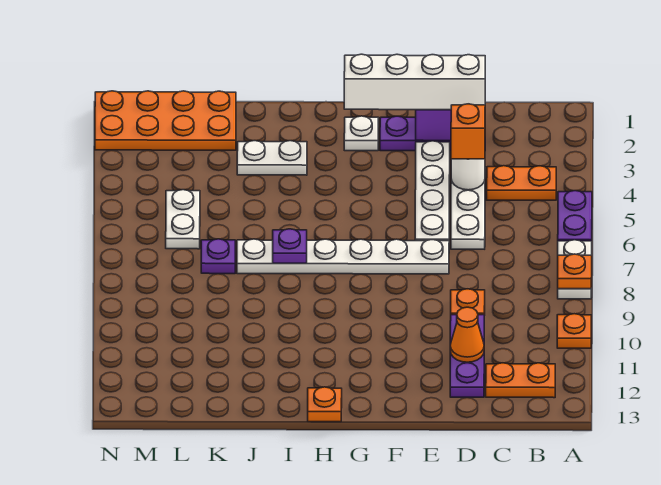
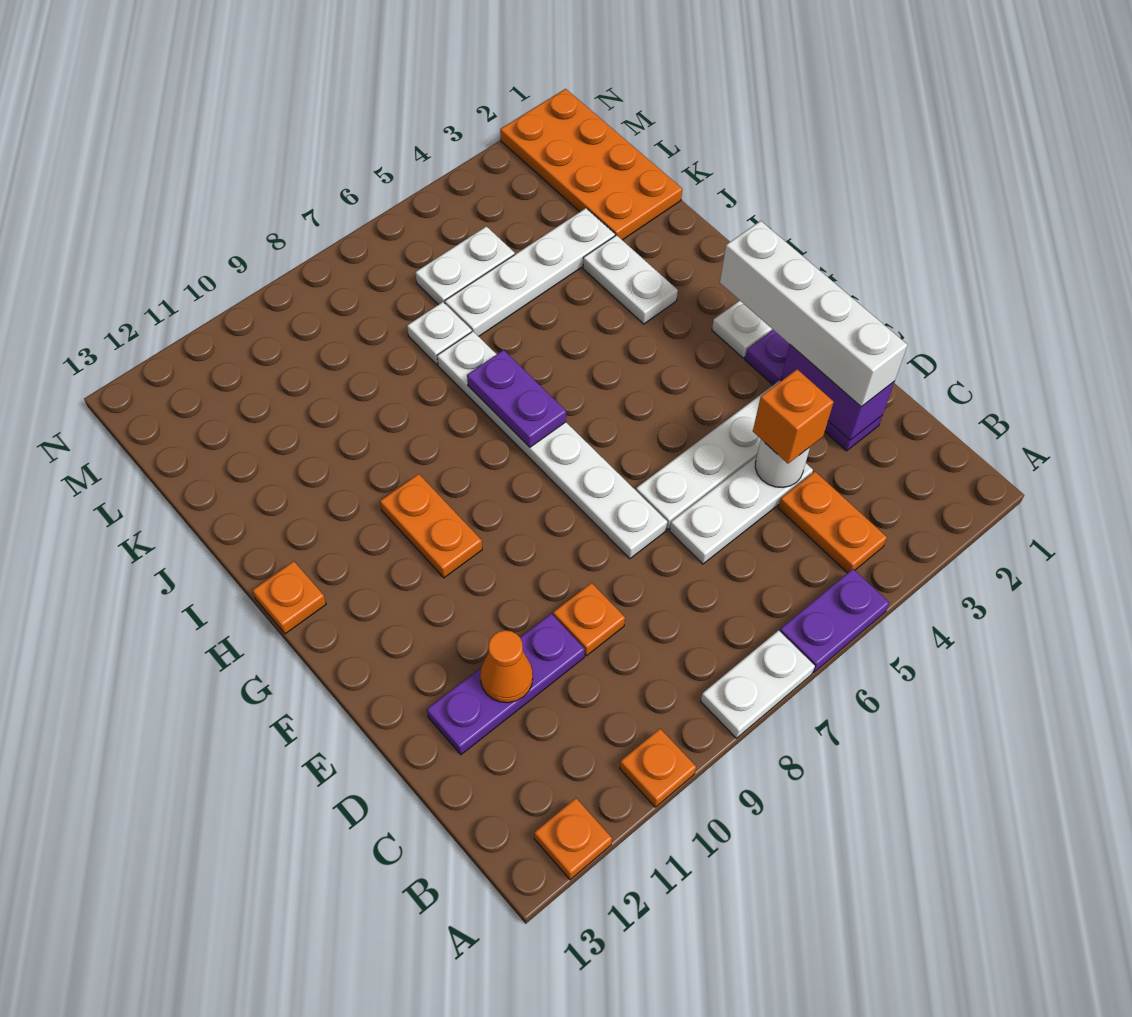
orange 1x1 plate [558,254,592,289] -> orange 1x1 plate moved to [534,798,612,880]
orange 1x2 plate [486,363,555,398] -> orange 1x2 plate moved to [380,474,482,578]
purple 1x1 plate [273,229,307,263] -> purple 1x2 plate [467,350,566,447]
none -> white 1x4 plate [445,208,615,336]
purple 1x1 plate [201,239,235,274] -> white 1x1 plate [407,302,472,364]

